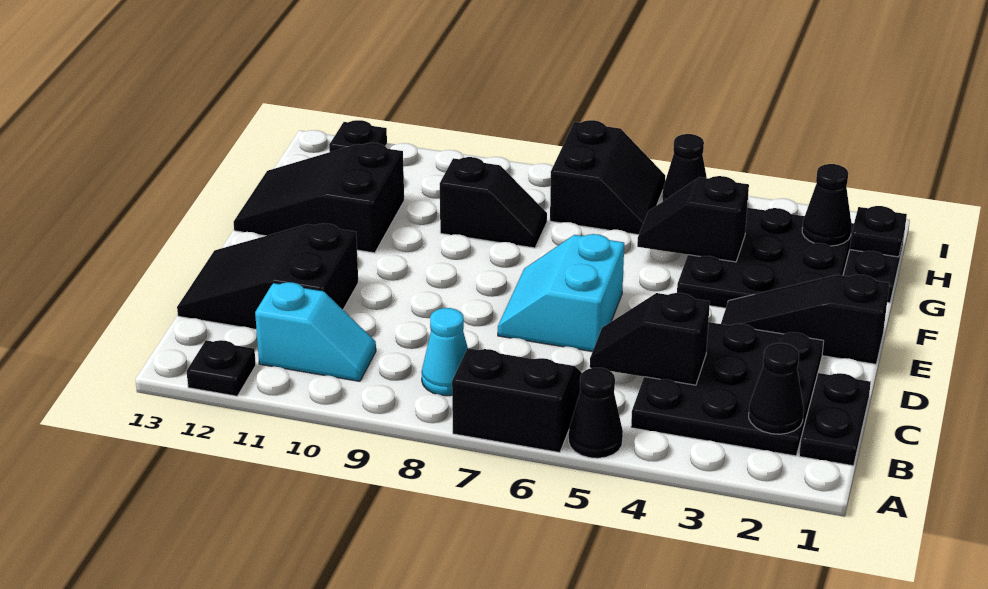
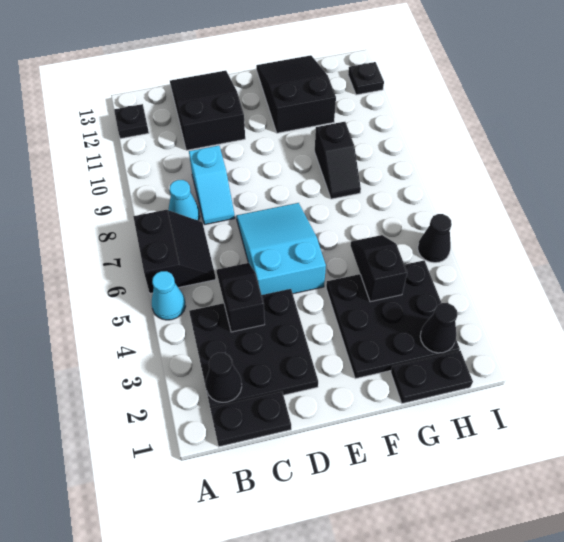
black 1x1 cone [569,367,623,458] -> cyan 1x1 cone [152,271,186,320]
cyan 1x2 slope [255,282,376,381] -> cyan 1x2 slope moved to [189,145,235,225]
cyan 2x2 slope [498,234,624,352] -> cyan 2x3 slope [236,203,326,295]
black 1x3 slope [721,275,889,364] -> none
black 1x1 plate [850,206,907,257] -> none
black 2x2 slope [550,120,665,235] -> none

